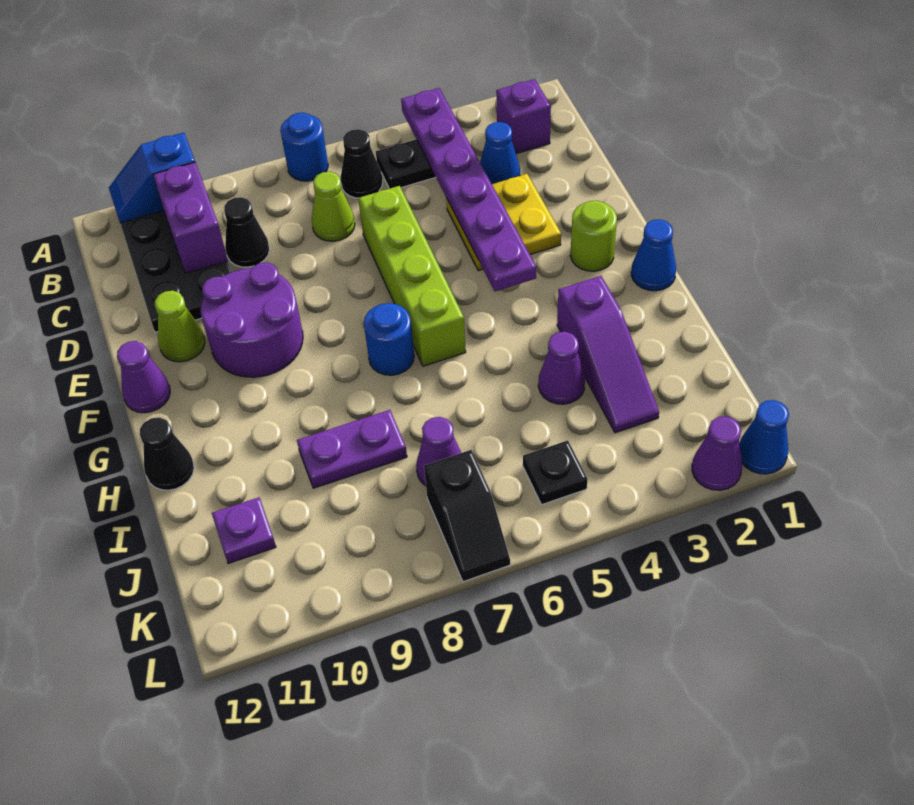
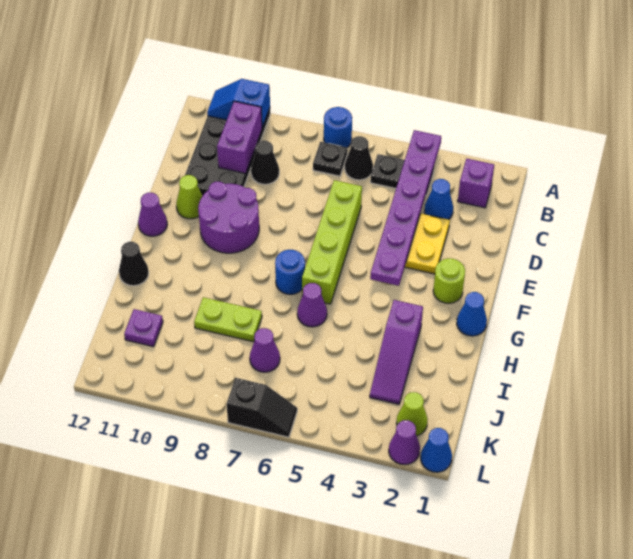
lime 1x1 cone [312,172,355,241] -> lime 1x1 cone moved to [397,392,428,436]
purple 1x1 cone [538,332,585,404] -> purple 1x1 cone moved to [297,283,327,327]
purple 1x2 plate [297,410,407,488] -> lime 1x2 plate [194,297,262,342]
black 1x1 plate [523,440,588,505] -> black 1x1 plate moved to [313,142,347,176]
black 1x2 slope [424,450,510,582] -> black 1x2 slope turned to [226,378,297,437]

